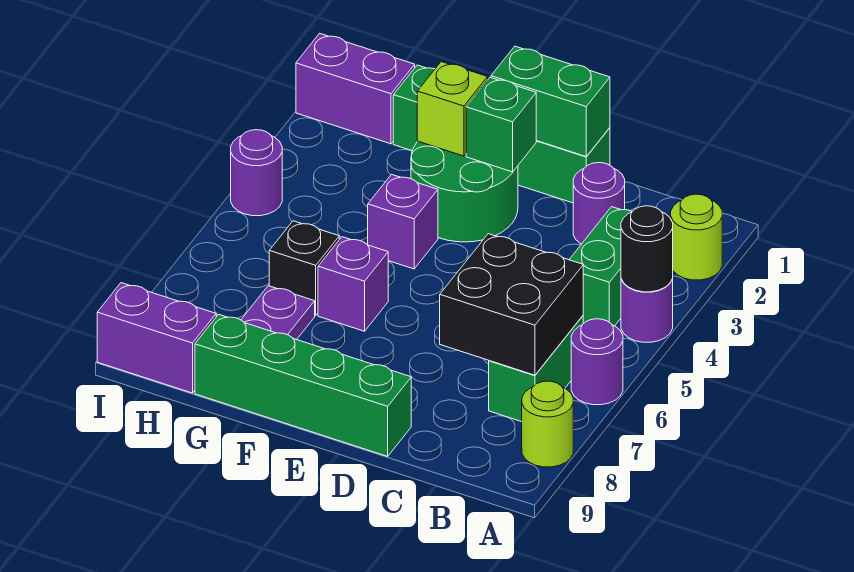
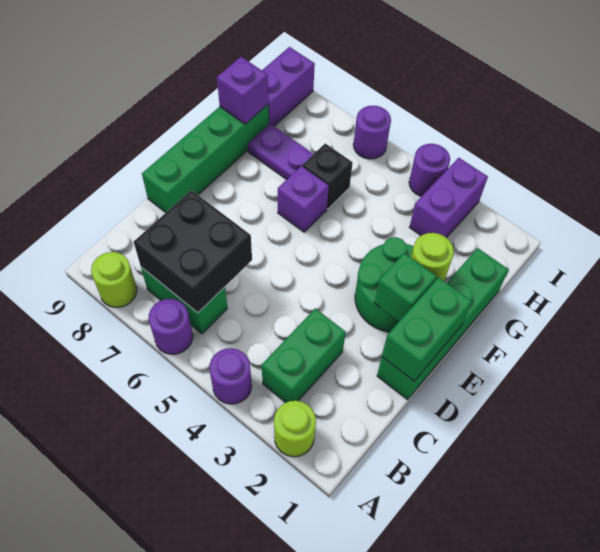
black 1x1 round brick [621,206,673,292] -> none
green 1x2 brick [569,207,632,326] -> green 1x2 brick turned to [262,309,346,403]
purple 1x1 round brick [573,163,625,244] -> purple 1x1 round brick moved to [353,106,391,159]
lime 1x1 brick [417,62,488,156] -> lime 1x1 round brick [411,233,454,281]
purple 1x1 brick [368,174,438,269] -> purple 1x1 brick moved to [217,57,268,124]
purple 1x2 brick [296,33,415,144] -> purple 1x2 brick moved to [409,158,488,238]

